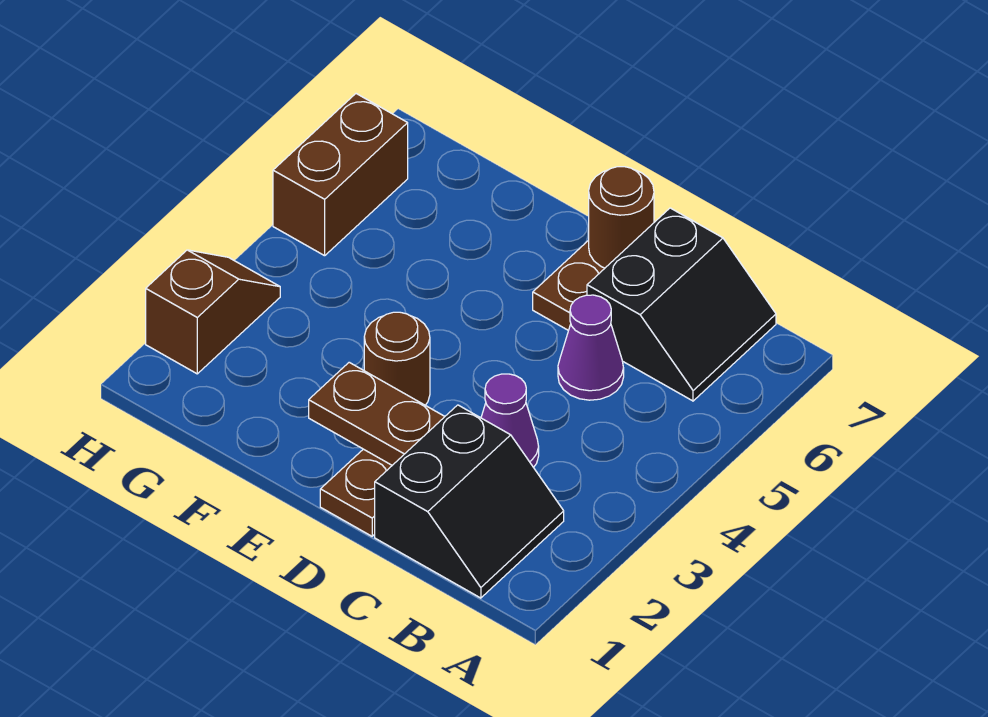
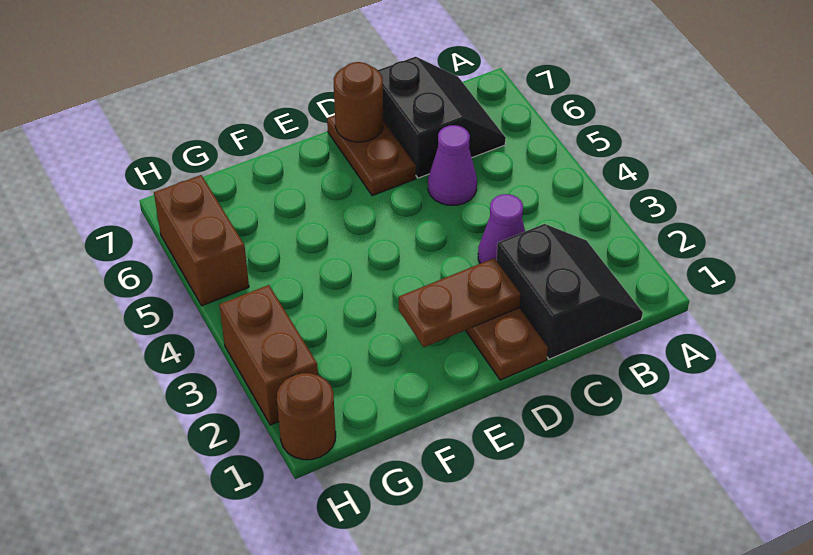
brown 1x1 round brick [364,312,430,405] -> brown 1x1 round brick moved to [277,373,336,460]
brown 1x2 slope [146,250,280,374] -> brown 1x2 brick [219,285,318,425]

